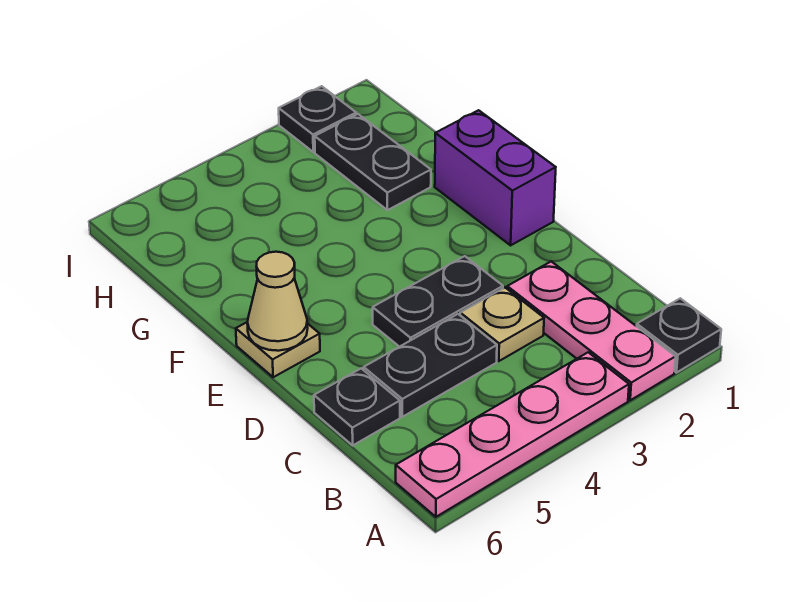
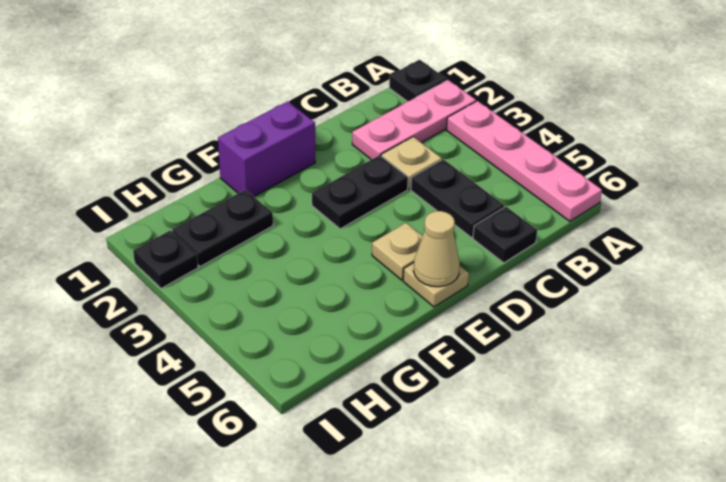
black 1x2 plate [373,256,503,347] -> black 1x2 plate turned to [312,155,408,229]
none -> tan 1x1 plate [372,223,423,280]

